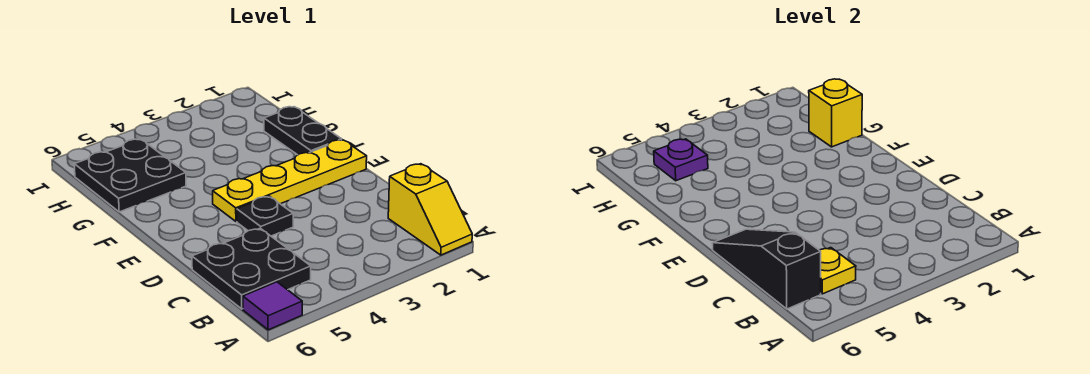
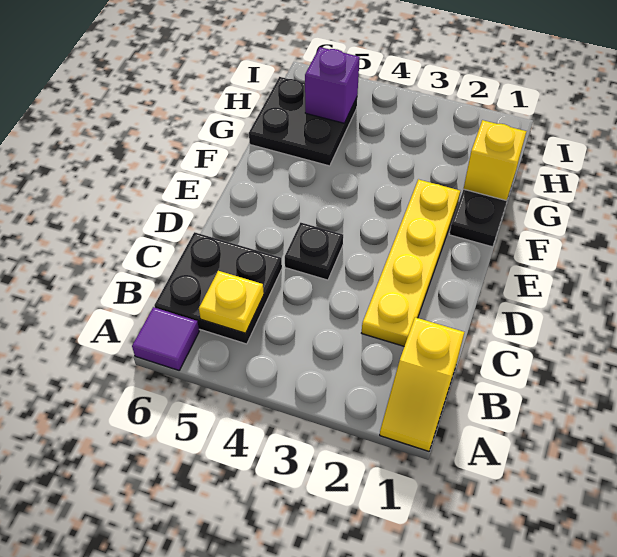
black 1x3 slope [712,229,821,309] -> none
yellow 1x4 plate [213,140,367,221] -> yellow 1x4 plate turned to [362,179,460,346]
purple 1x1 plate [654,139,708,181] -> purple 1x1 brick [305,47,360,123]

